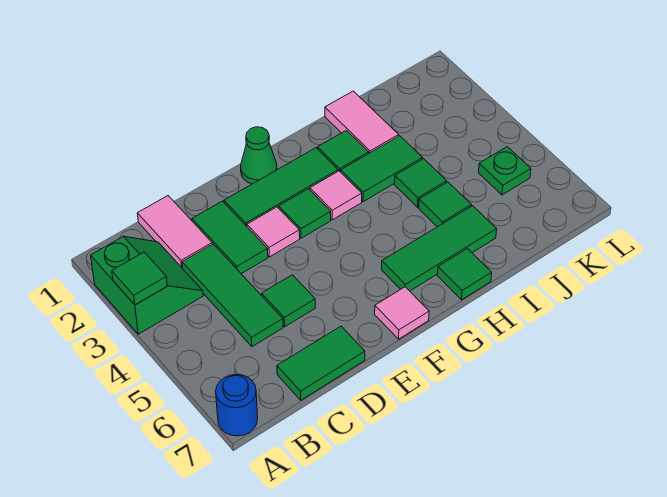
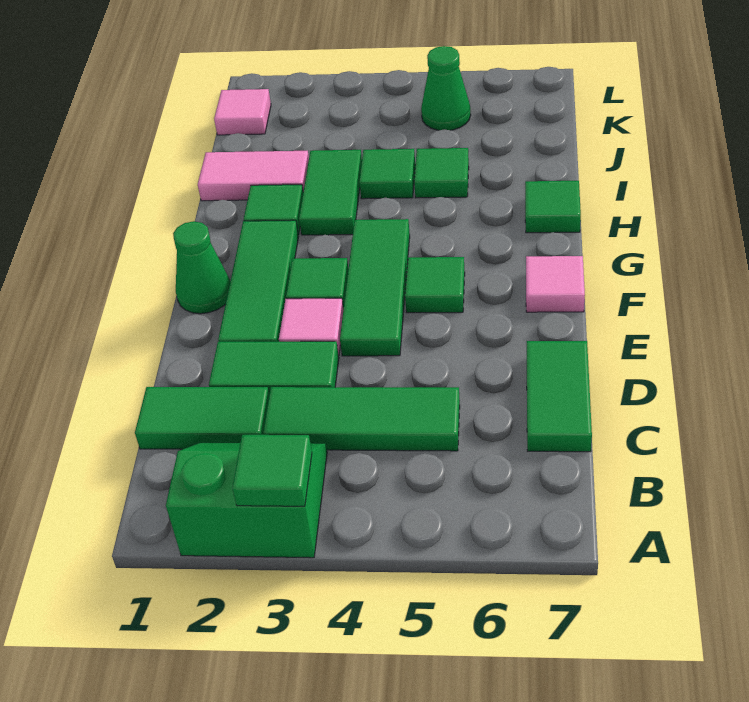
blue 1x1 round brick [216,374,258,436] -> none
pink 1x2 tile [137,196,212,268] -> green 1x2 tile [135,387,269,449]
green 1x1 tile [262,275,315,327] -> green 1x1 tile moved to [405,257,465,313]
pink 1x1 tile [310,171,362,220] -> pink 1x1 tile moved to [214,89,271,135]
green 1x3 tile [382,206,497,291] -> green 1x3 tile moved to [340,219,410,356]
green 1x1 plate [479,147,531,195] -> green 1x1 cone [421,46,471,130]

